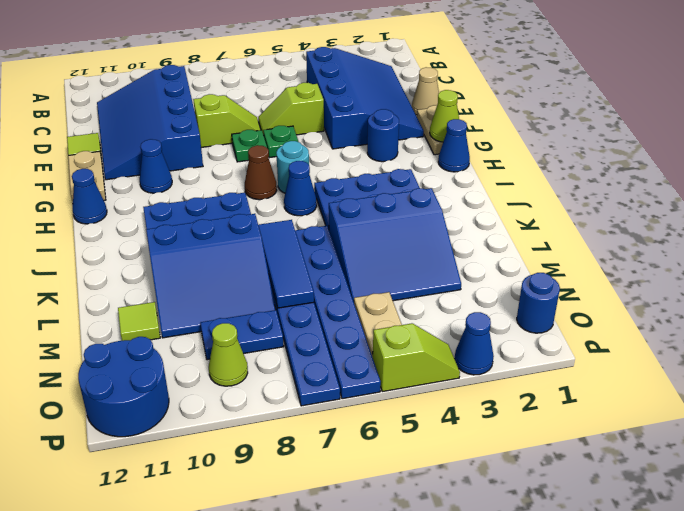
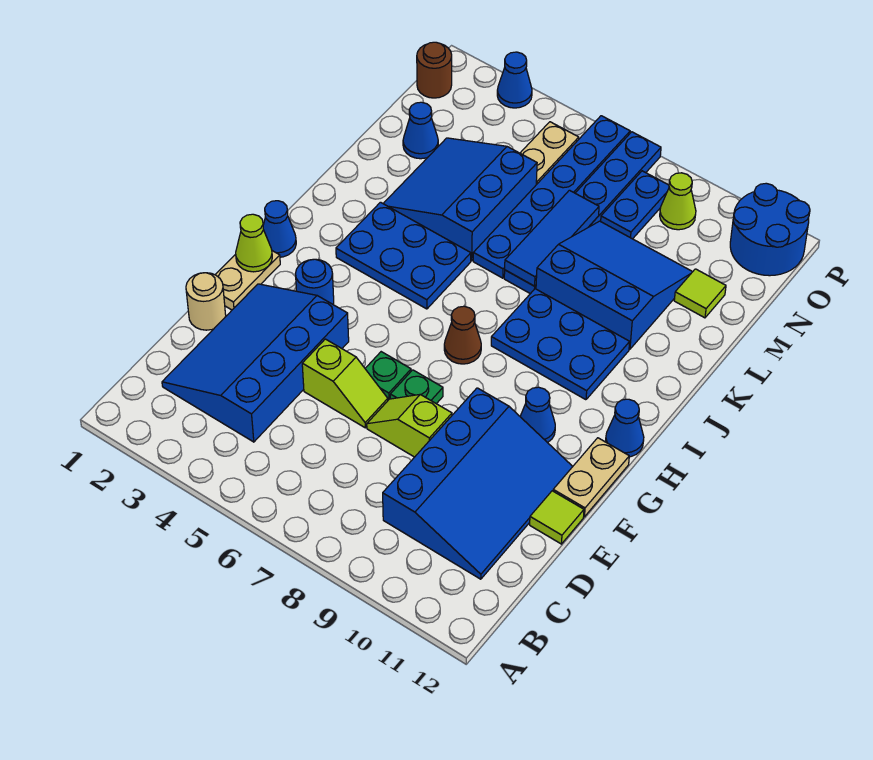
tan 1x1 cone [412,67,439,115] -> tan 1x1 round brick [186,273,226,330]
cyan 1x1 round brick [276,141,309,193] -> none
blue 1x1 cone [284,161,317,216] -> blue 1x1 cone moved to [403,102,438,159]
blue 3x3 slope [329,188,461,302] -> blue 3x3 slope turned to [383,138,537,261]
blue 1x2 plate [201,310,284,360] -> blue 1x2 plate turned to [601,171,669,239]
blue 1x1 round brick [517,273,560,333] -> brown 1x1 round brick [417,42,452,98]
lime 1x2 slope [373,323,460,392] -> none

